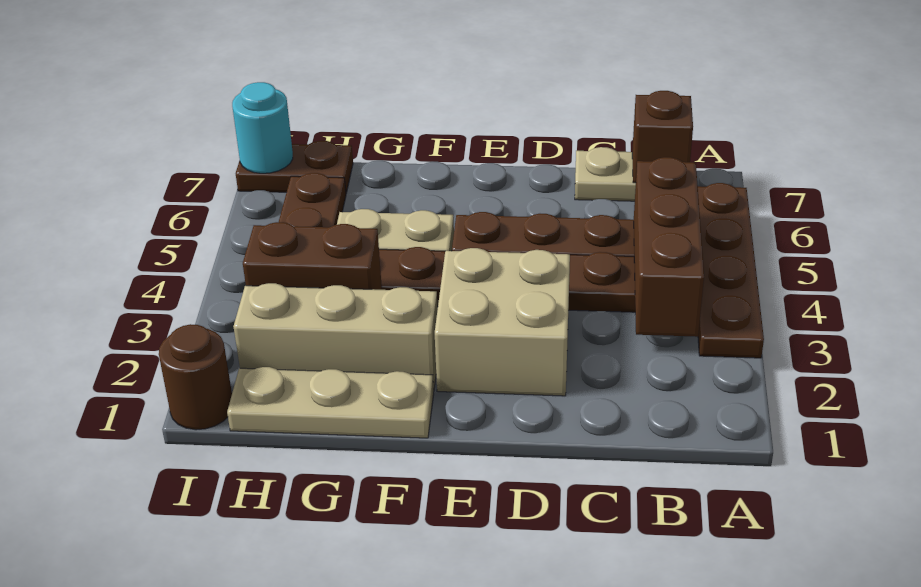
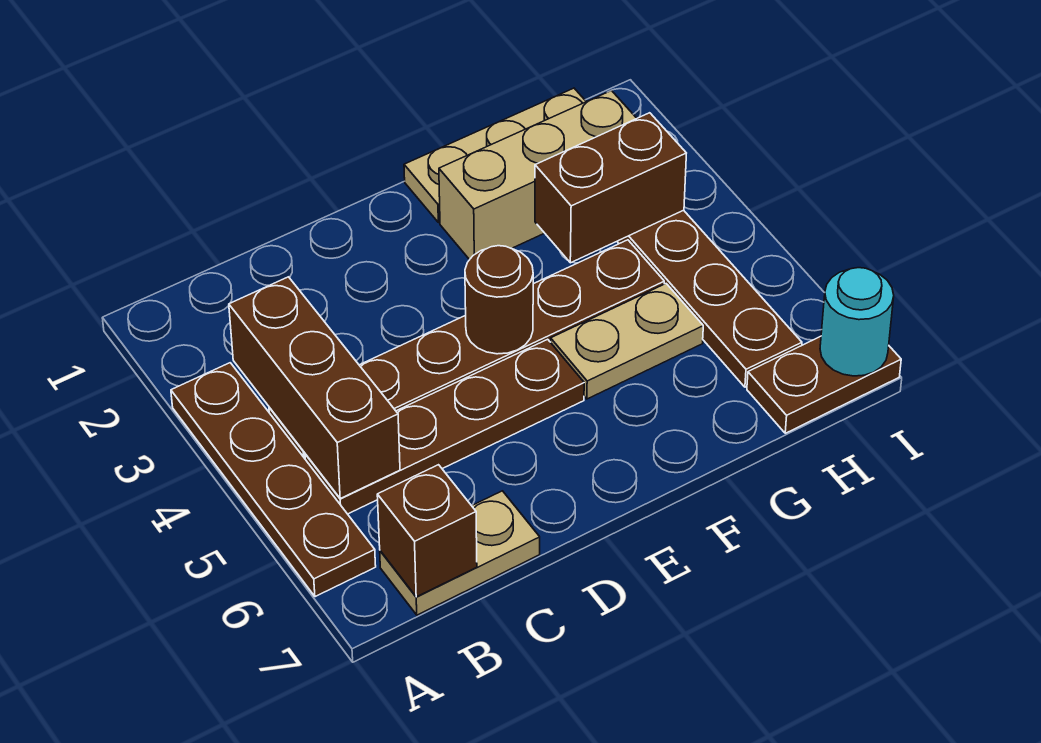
tan 2x2 brick [435,248,570,396] -> none
brown 1x1 round brick [159,324,232,430] -> brown 1x1 round brick moved to [465,246,533,354]

